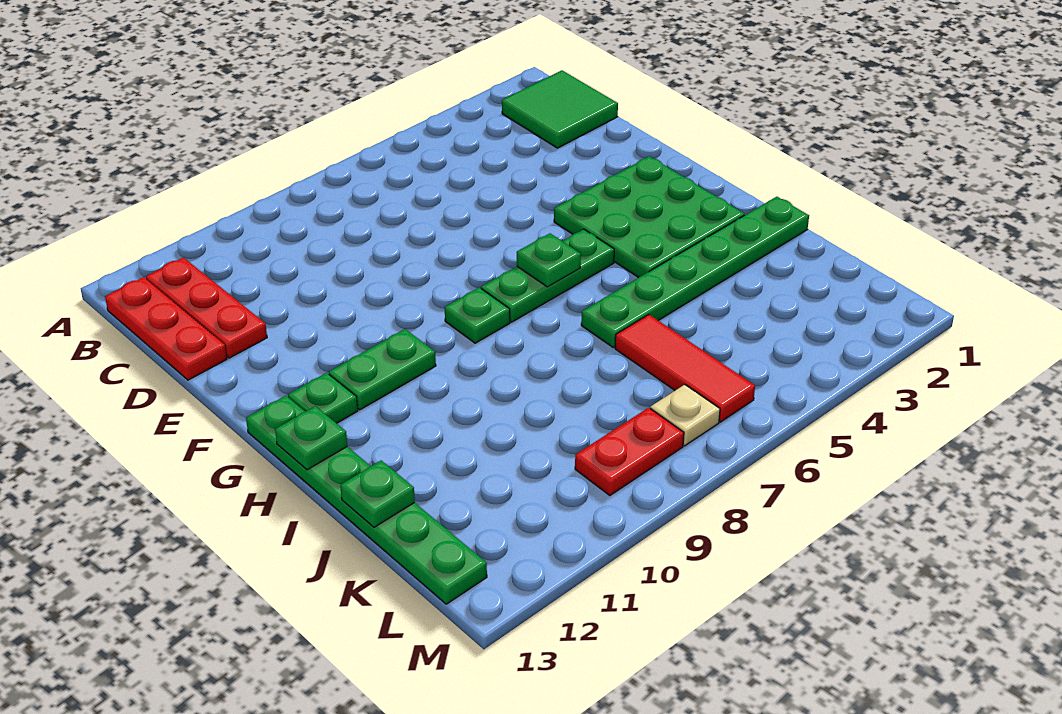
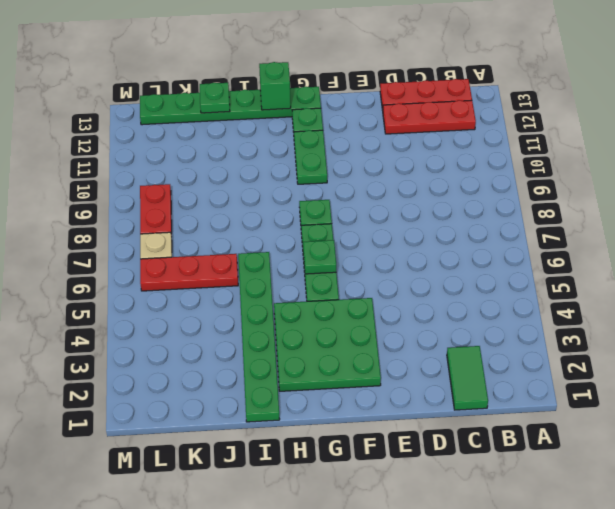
green 2x2 tile [502,70,618,148] -> green 1x2 tile [447,346,488,410]
green 1x1 plate [275,406,347,470] -> green 1x1 brick [259,62,291,110]
red 1x3 tile [615,315,755,422] -> red 1x3 plate [140,254,238,291]

